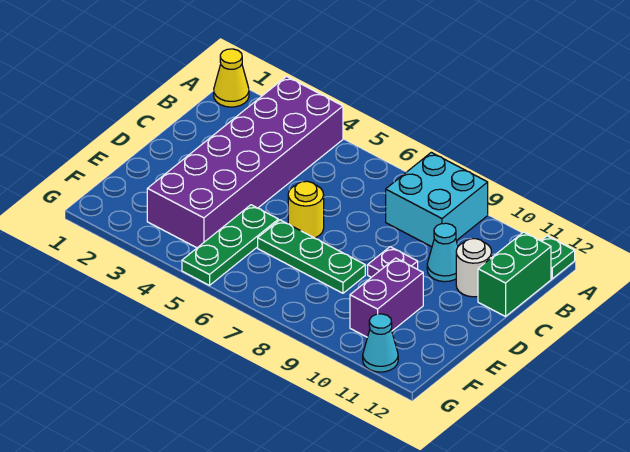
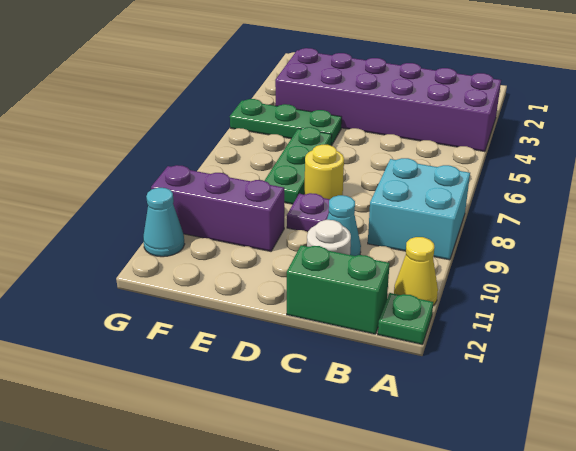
yellow 1x1 cone [214,49,249,107] -> yellow 1x1 cone moved to [394,237,438,305]
yellow 1x1 round brick [288,181,324,238] -> yellow 1x1 round brick moved to [305,145,344,199]
purple 1x2 brick [350,258,423,337] -> purple 1x3 brick [151,165,284,251]

